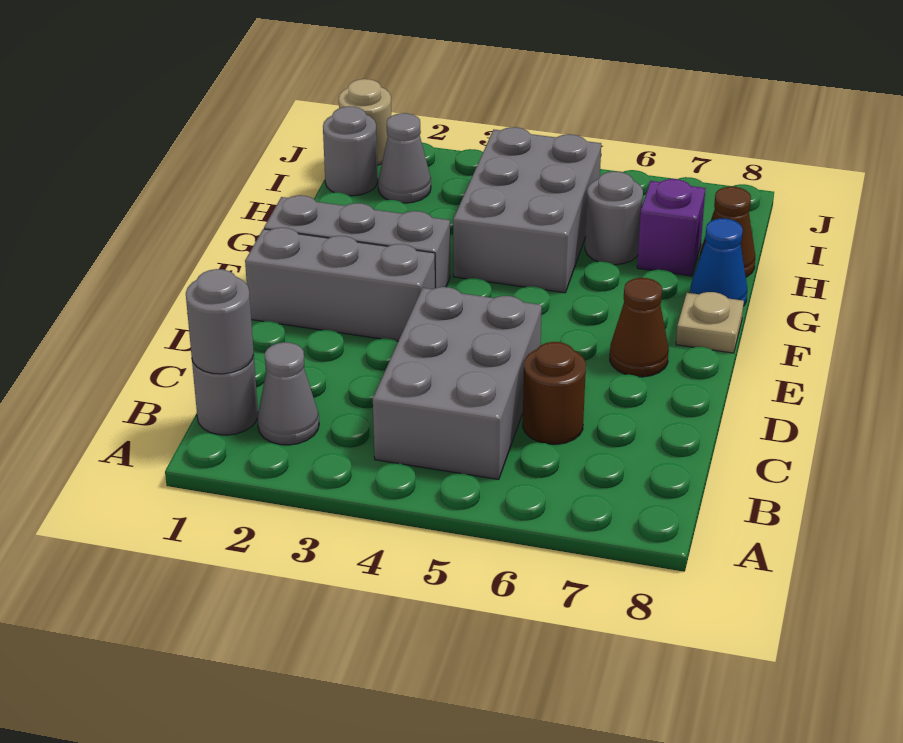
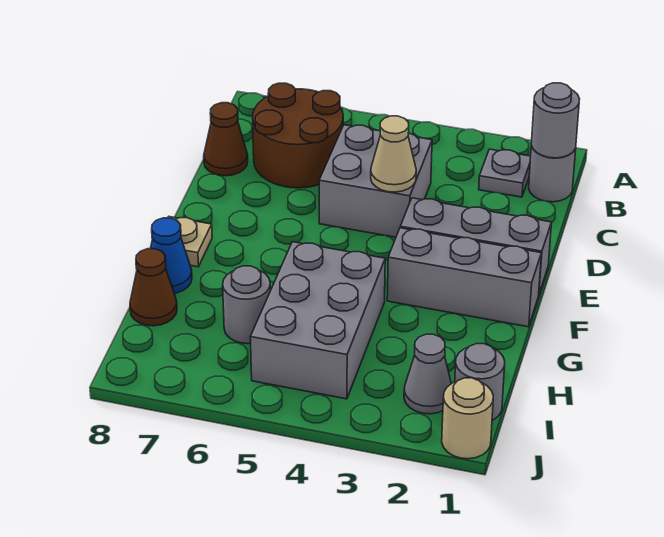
grey 1x1 cone [257,342,319,445] -> grey 1x1 plate [479,149,531,197]
grey 2x3 brick [373,287,542,480] -> grey 2x2 brick [319,125,432,237]
brown 1x1 round brick [523,342,586,444] -> brown 2x2 round brick [253,83,343,188]
none -> tan 1x1 cone [371,116,416,192]
brown 1x1 cone [610,278,669,377] -> brown 1x1 cone moved to [204,103,248,176]
purple 1x1 brick [637,179,705,276] -> none

